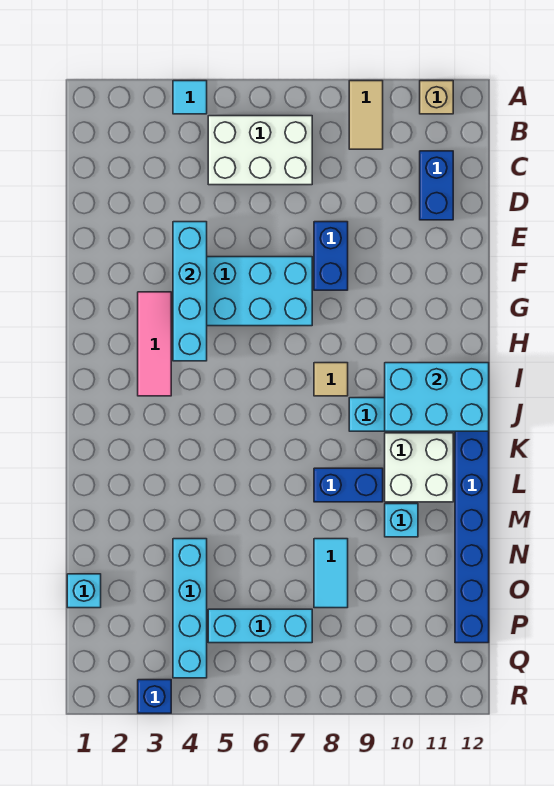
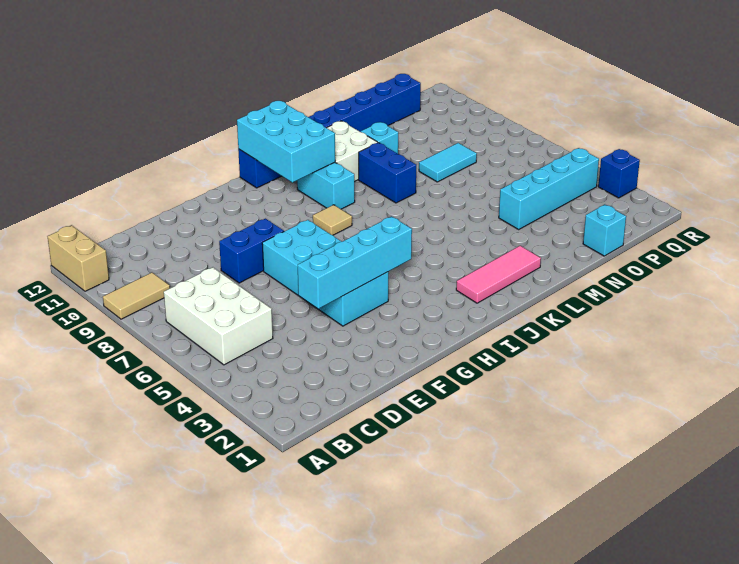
cyan 1x1 tile [173,81,207,114] -> none
tan 1x1 brick [420,81,453,114] -> tan 1x2 brick [48,225,109,291]
blue 1x2 brick [420,151,453,220] -> none
pink 1x3 tile [138,292,171,396] -> pink 1x3 tile moved to [456,246,541,303]
cyan 1x3 brick [208,609,312,643] -> none

